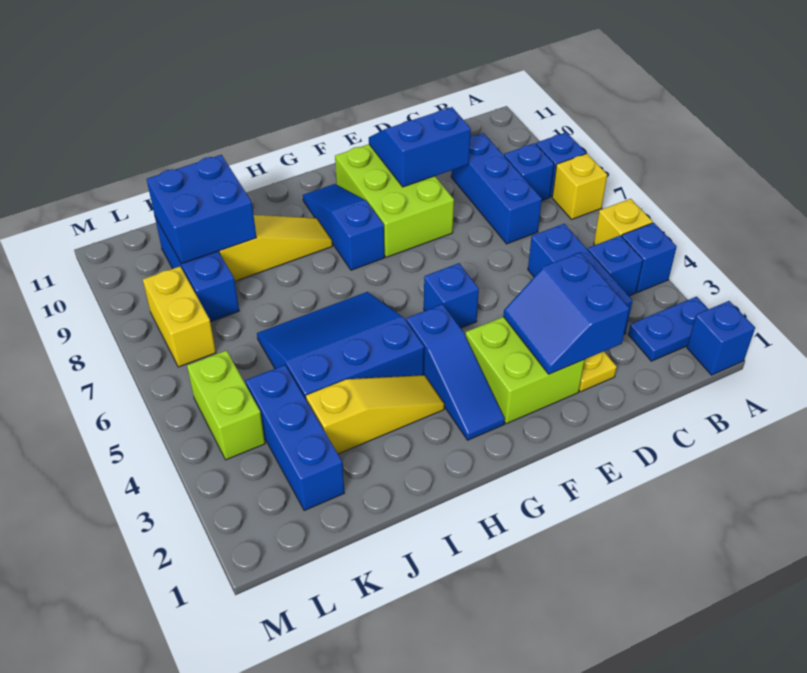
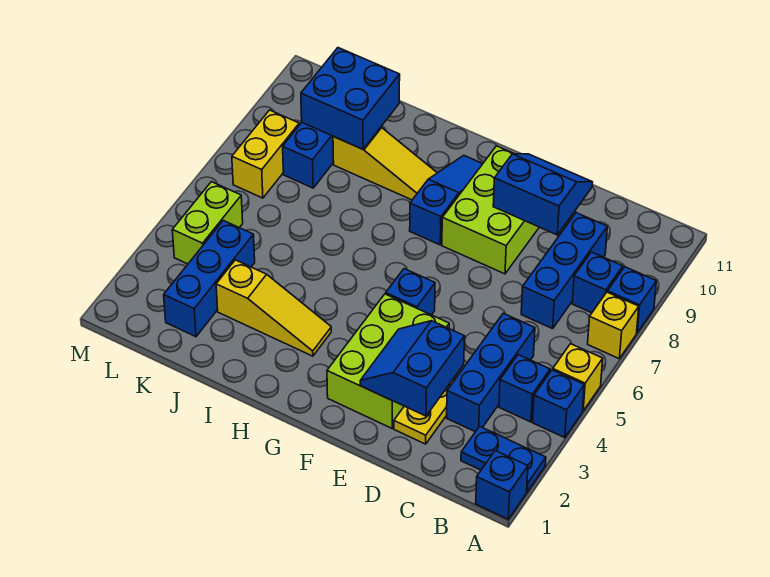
lime 2x2 brick [465,317,585,424] -> lime 2x3 brick [327,294,449,428]
blue 1x3 slope [407,304,505,440] -> none
blue 3x3 slope [257,292,424,399] -> none

